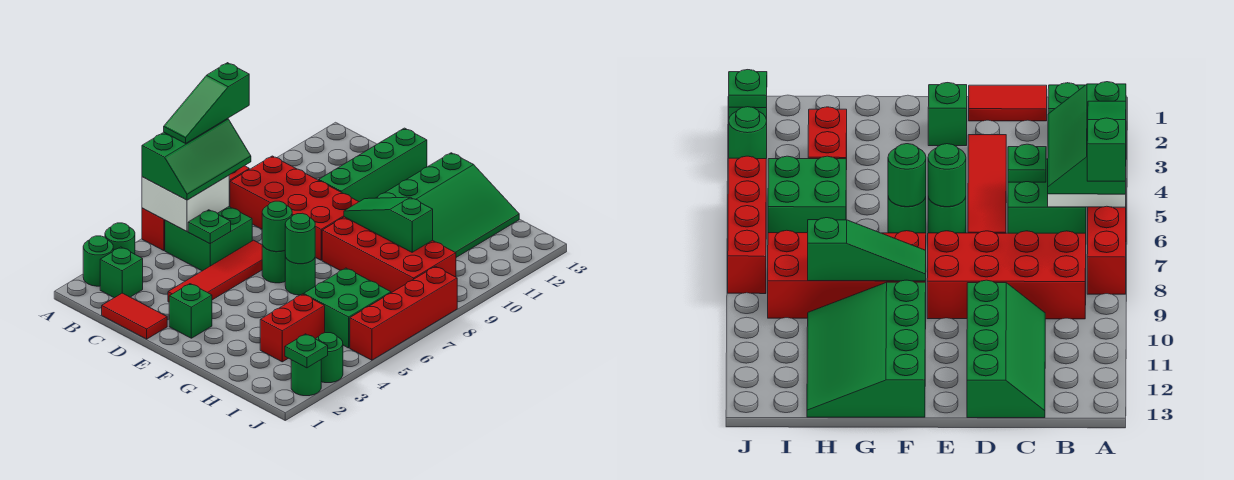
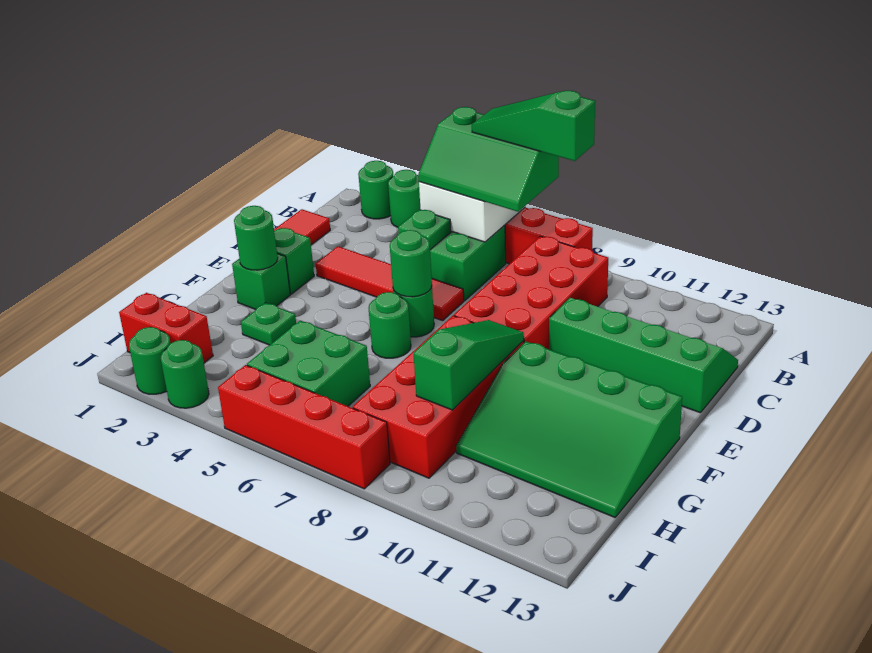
green 1x1 brick [100,247,143,298] -> green 1x1 brick moved to [232,253,290,309]
green 1x1 round brick [285,213,315,264] -> green 1x1 round brick moved to [234,206,278,270]
red 1x2 brick [260,294,325,362] -> red 1x2 brick moved to [119,293,213,363]
green 1x1 plate [285,334,328,368] -> green 1x1 plate moved to [241,303,296,345]

